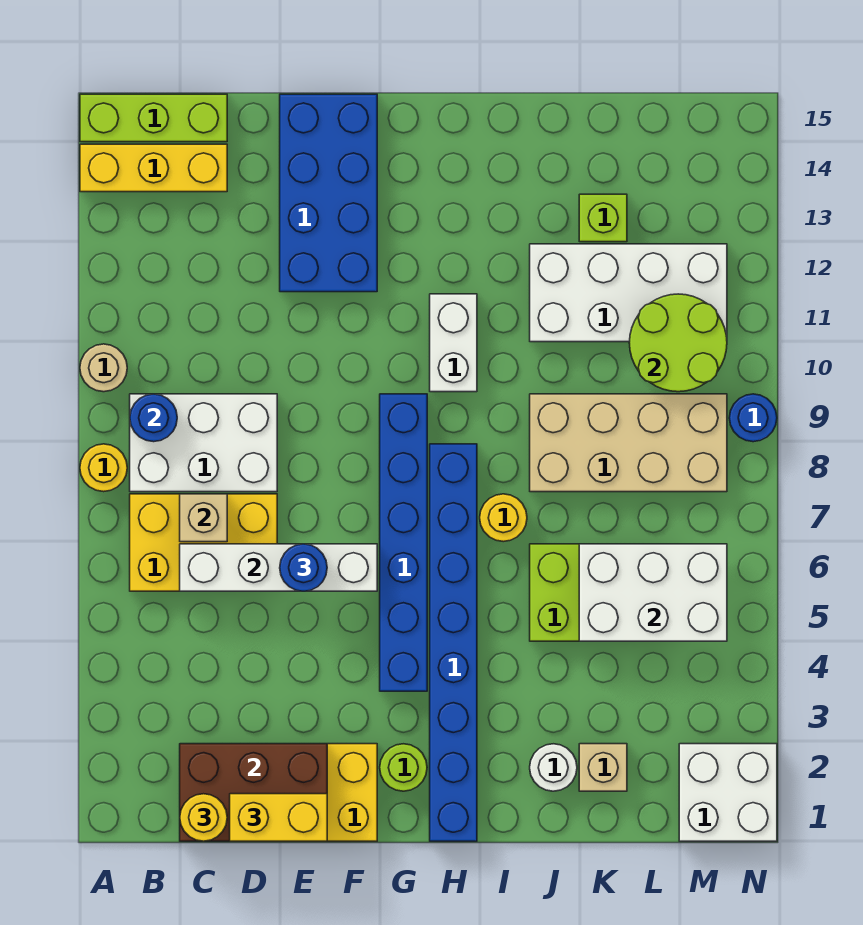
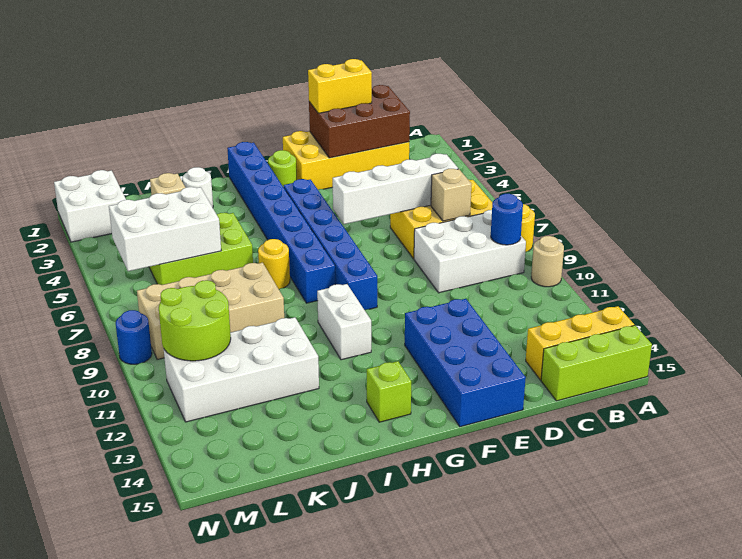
yellow 1x1 round brick [180,794,227,841] -> none
blue 1x1 round brick [280,544,327,591] -> none
lime 1x1 brick [579,194,627,242] -> lime 1x1 brick moved to [367,361,411,422]

